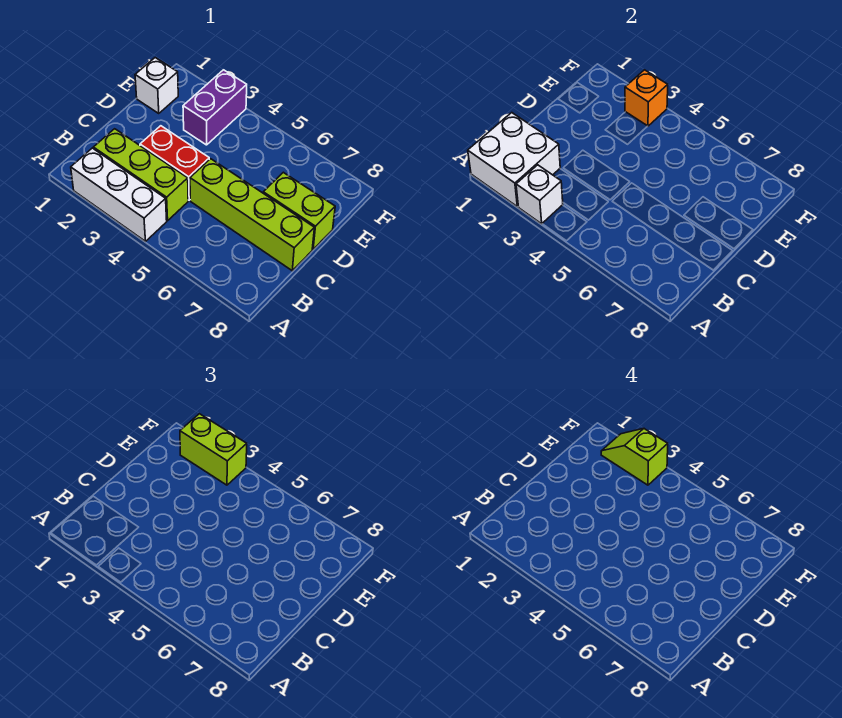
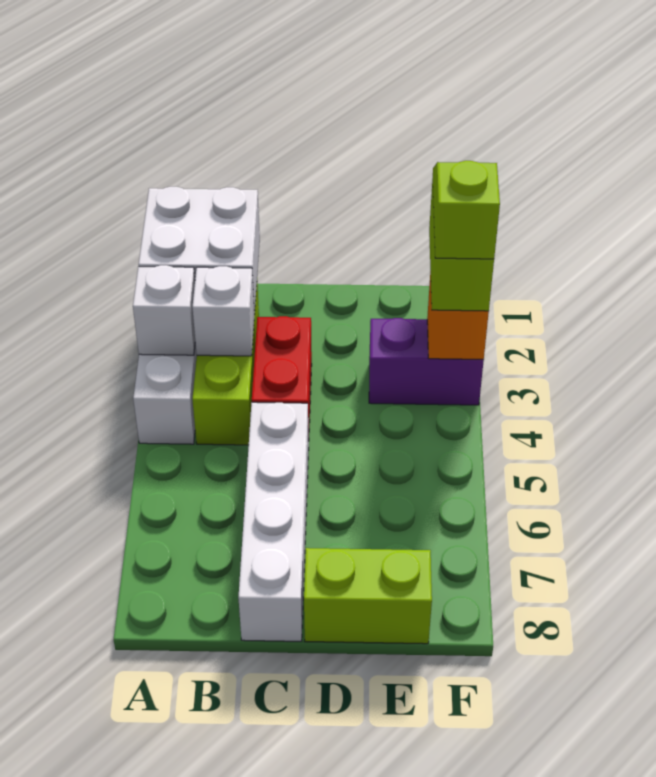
lime 1x4 brick [190,159,314,271] -> white 1x4 brick [238,402,309,641]
lime 1x2 brick [263,172,335,249] -> lime 1x2 brick turned to [304,548,432,644]
white 1x1 brick [135,58,178,113] -> white 1x1 brick moved to [192,266,254,356]

